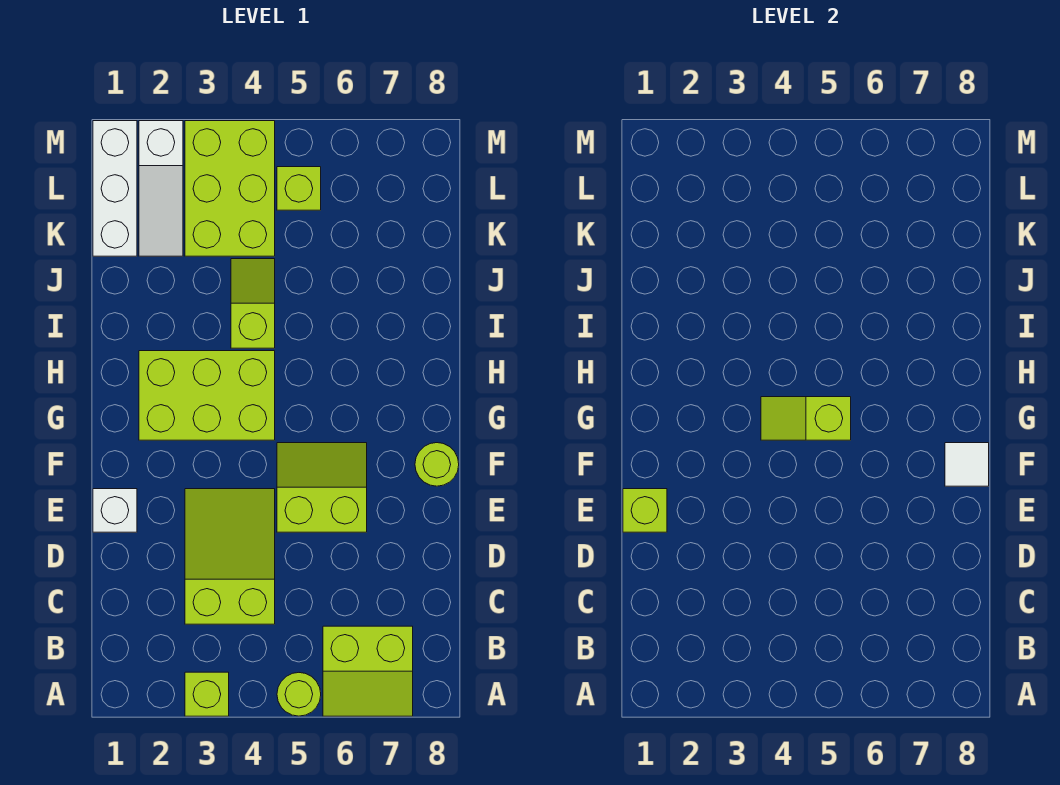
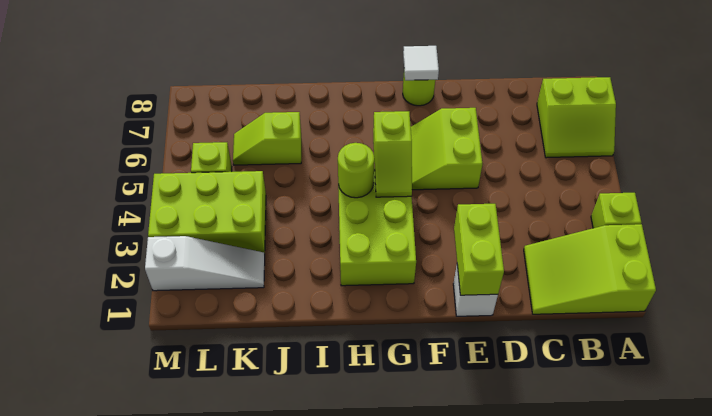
lime 1x1 round brick [277,673,321,716] -> lime 1x1 round brick moved to [338,143,374,198]
lime 2x2 slope [323,626,413,716] -> lime 2x2 slope turned to [537,77,616,158]
lime 2x3 slope [185,489,275,624] -> lime 2x3 slope moved to [524,224,656,314]
lime 1x1 brick [623,489,667,532] -> lime 1x2 brick [454,204,504,295]
lime 1x2 slope [231,259,275,348] -> lime 1x2 slope moved to [233,112,301,165]
white 1x3 brick [93,121,137,256] -> none

